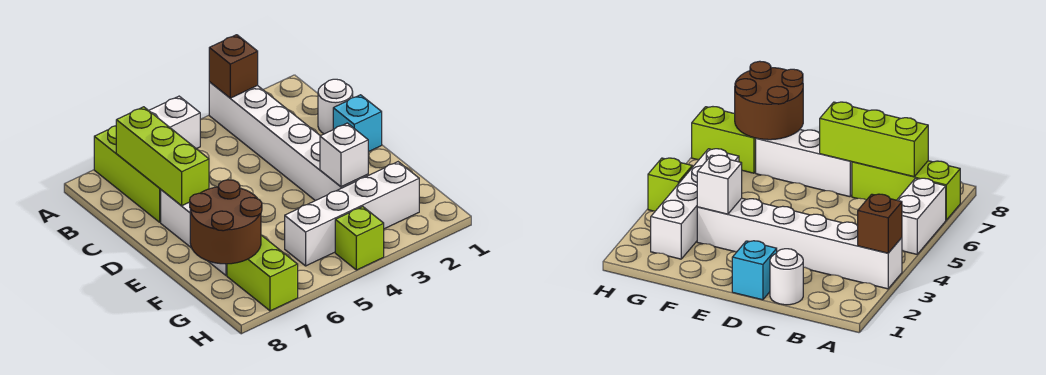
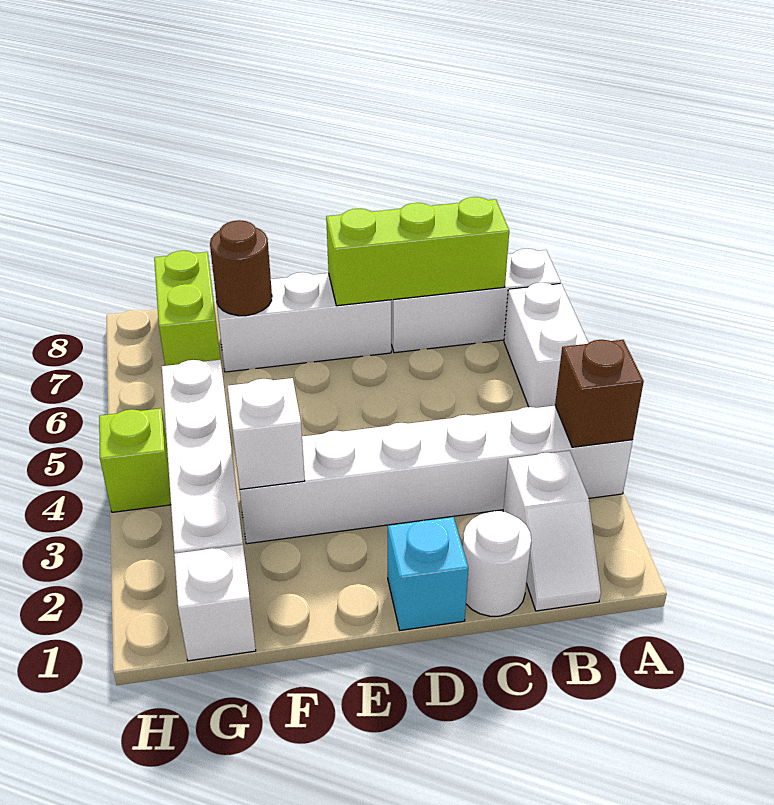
lime 1x3 brick [94,126,161,222] -> white 1x3 brick [391,249,561,353]
none -> white 1x2 slope [503,451,601,611]
brown 2x2 round brick [190,180,262,264] -> brown 1x1 round brick [210,220,272,316]
none -> white 1x1 brick [174,545,256,661]
lime 1x2 brick [227,235,298,311] -> lime 1x2 brick turned to [154,251,221,366]

